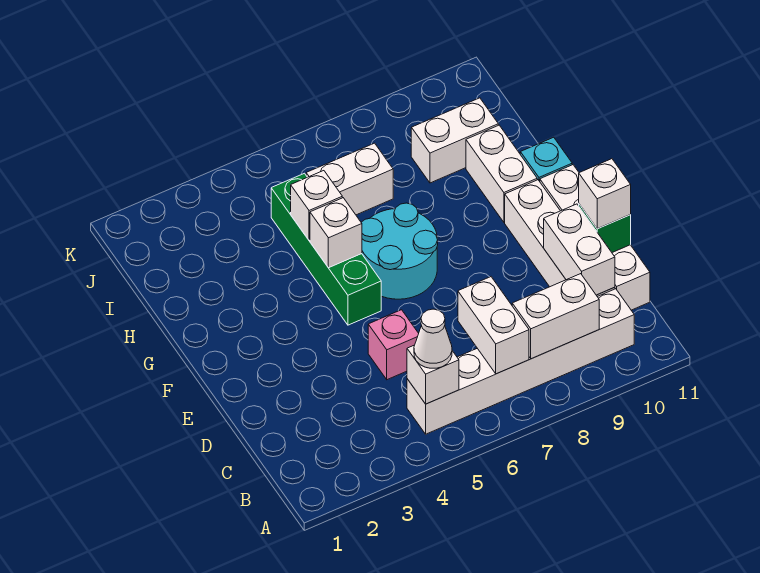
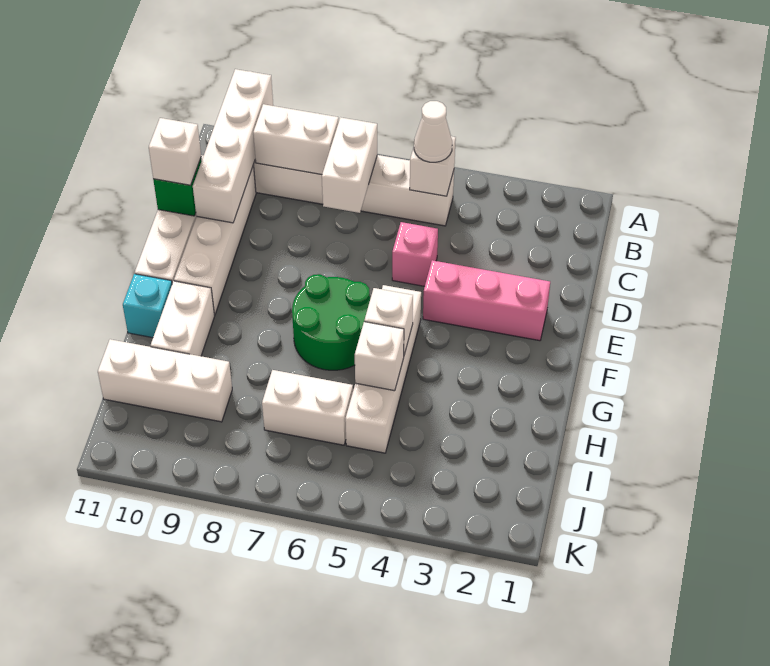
white 1x2 brick [544,204,615,295] -> white 1x4 brick [193,69,273,223]
none -> pink 1x3 brick [423,260,550,341]
green 1x4 brick [271,173,381,325] -> white 1x4 brick [345,285,421,453]
cyan 2x2 round brick [361,203,438,299] -> green 2x2 round brick [292,274,371,370]
white 1x2 brick [411,98,498,183] -> white 1x3 brick [98,339,232,422]

